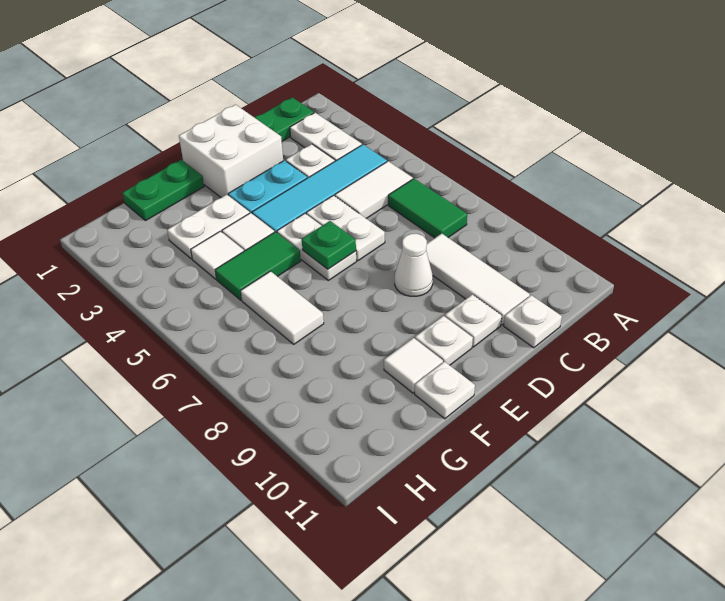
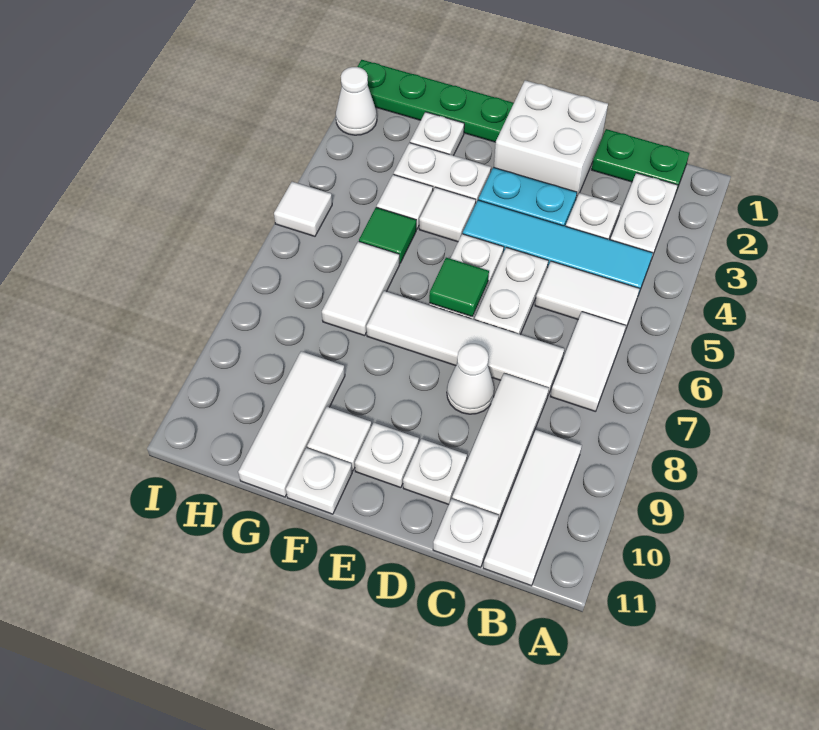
green 1x2 tile [388,179,467,238] -> white 1x2 tile [550,312,626,412]
none -> white 1x3 tile [483,430,582,586]
none -> white 1x4 tile [366,291,564,395]
green 1x1 plate [302,221,356,269] -> green 1x1 tile [429,258,489,317]
green 1x2 plate [122,160,204,221] -> green 1x4 plate [357,60,514,142]
green 1x2 tile [215,232,301,300] -> green 1x1 tile [359,207,416,263]
none -> white 1x1 plate [410,112,464,155]
none -> white 1x3 tile [238,351,345,497]
none -> white 1x1 cone [336,67,377,135]
none -> white 1x1 tile [274,182,332,236]

